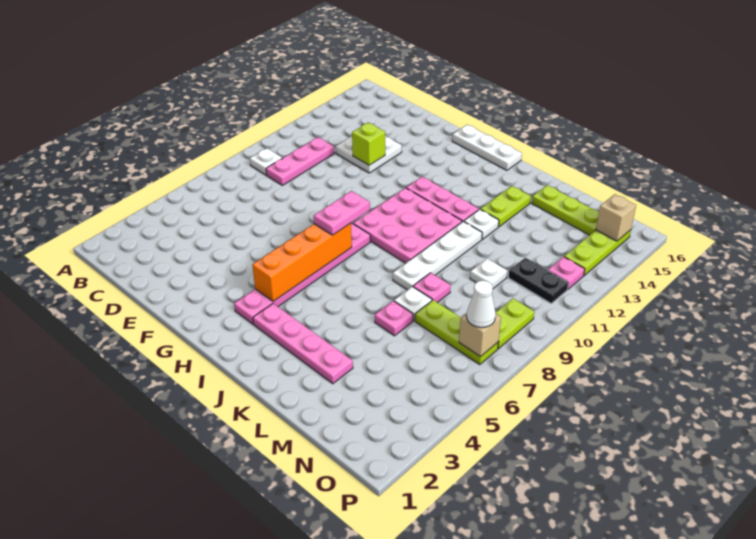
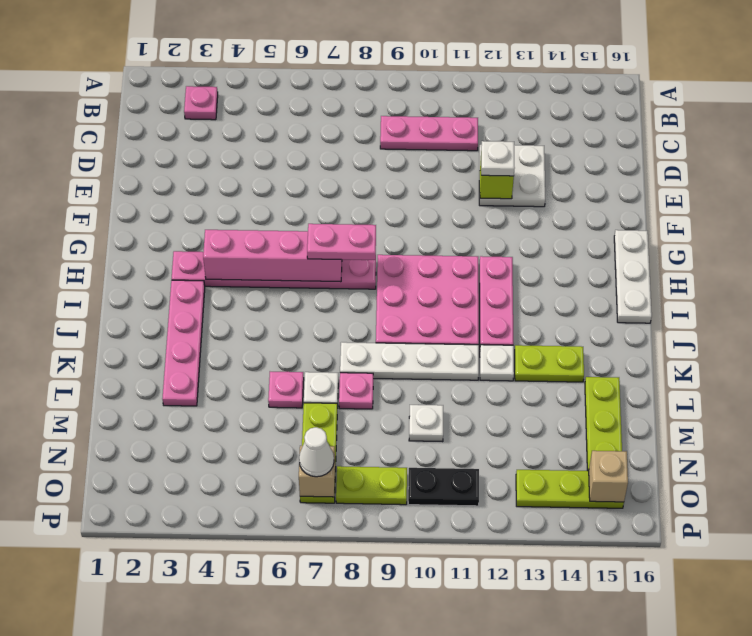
white 1x1 plate [250,148,282,175] -> white 1x1 plate moved to [481,141,515,176]
orange 1x4 brick [252,223,352,301] -> pink 1x4 brick [203,230,342,282]
black 1x2 plate [508,258,568,303] -> black 1x2 plate turned to [408,468,479,506]
pink 1x1 plate [548,257,585,289] -> pink 1x1 plate moved to [184,86,218,120]

